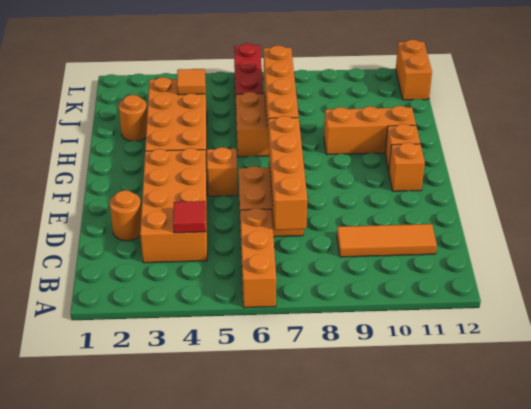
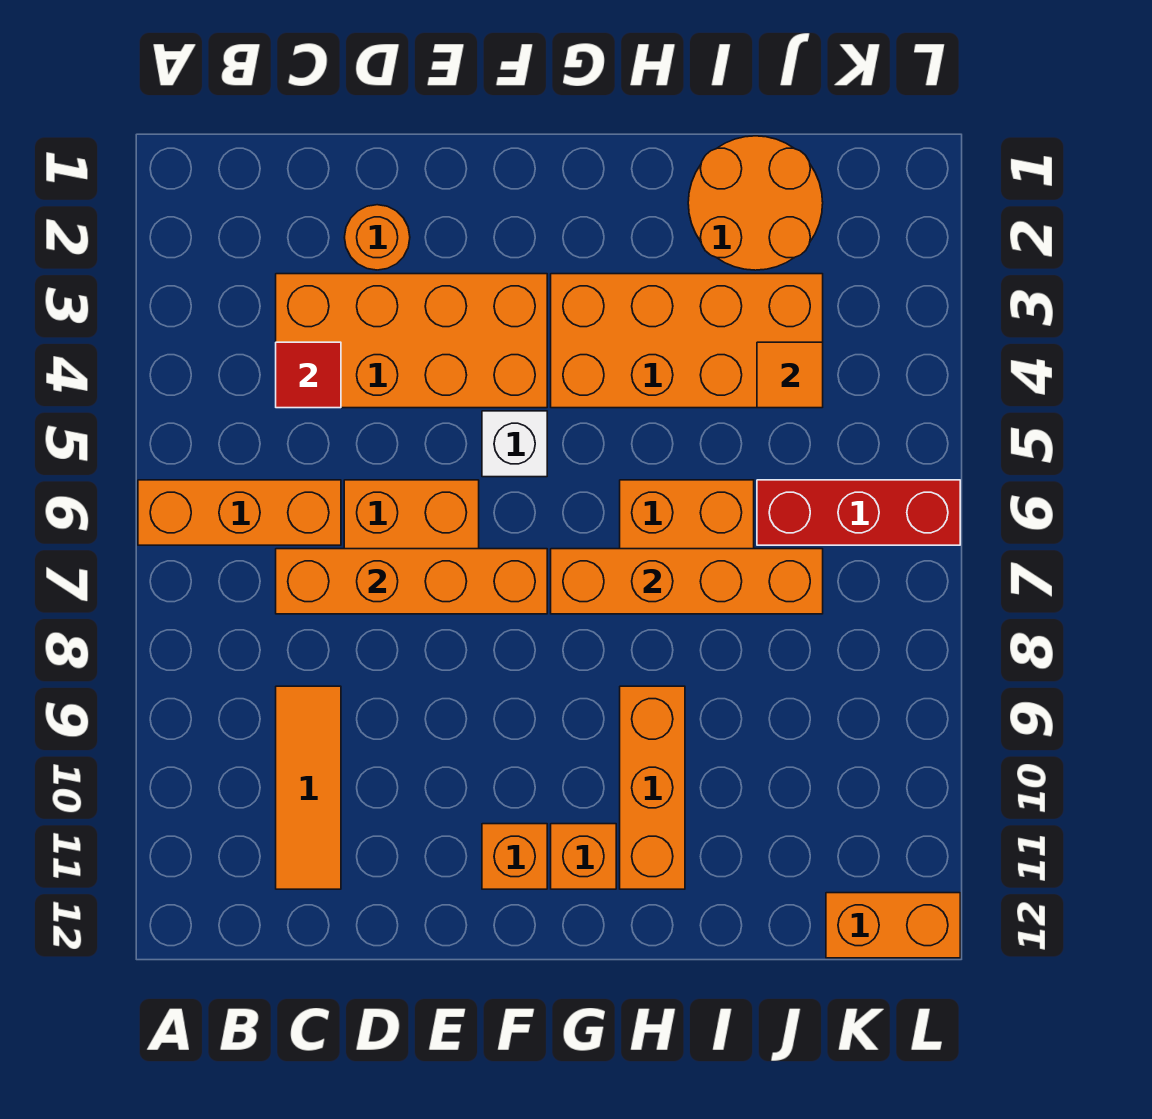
orange 1x1 brick [207,147,238,196] -> white 1x1 brick [482,411,547,477]
orange 1x1 round brick [118,95,147,141] -> orange 2x2 round brick [688,136,823,270]

